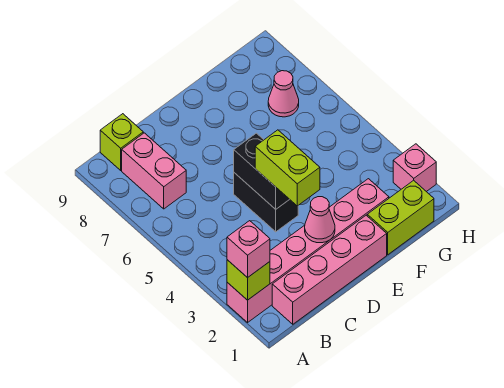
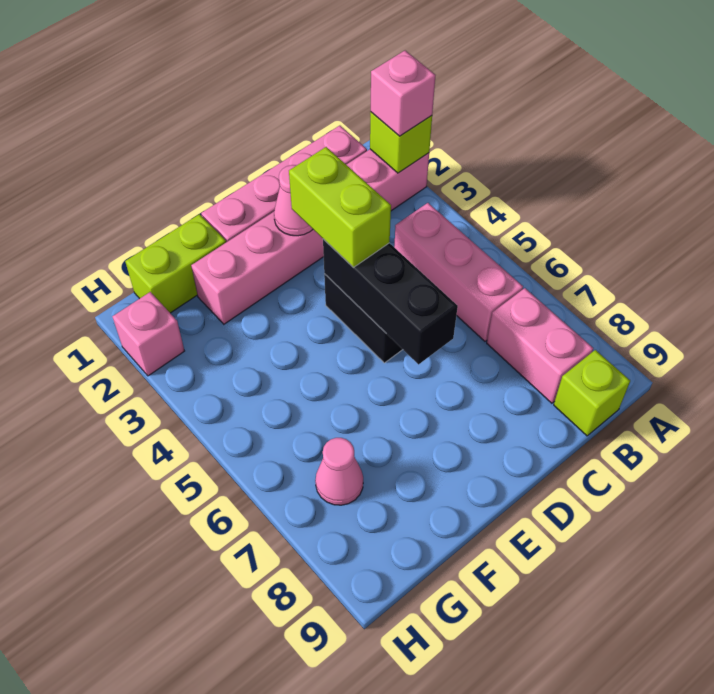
none -> pink 1x3 brick [394,203,523,341]
black 1x2 brick [234,133,289,209] -> black 1x3 brick [323,239,458,364]

